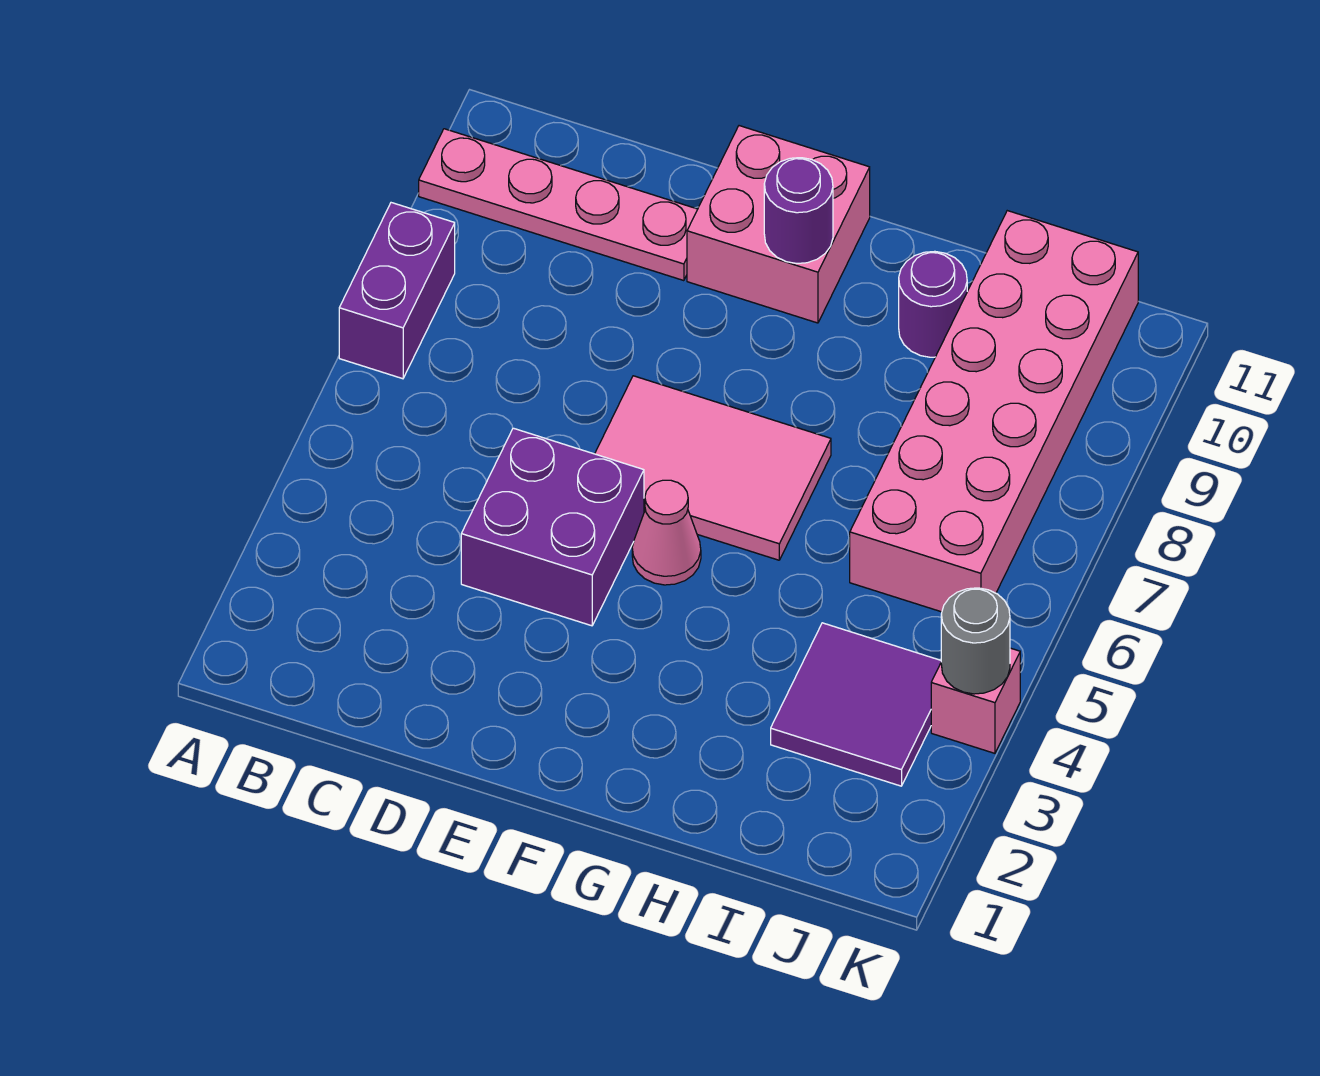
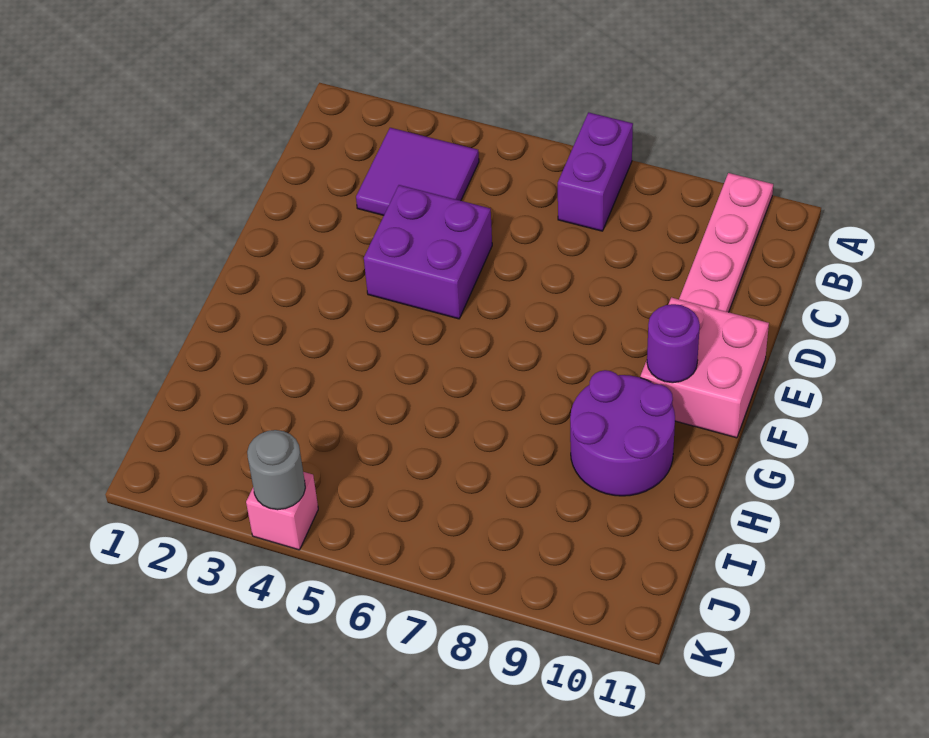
purple 1x2 brick [339,203,455,379] -> purple 1x2 brick turned to [558,112,633,231]
pink 2x3 tile [595,376,831,560] -> none
pink 1x1 cone [632,480,701,585] -> none
purple 1x1 round brick [899,251,967,357] -> purple 2x2 round brick [570,370,675,496]
purple 2x2 tile [771,623,941,786] -> purple 2x2 tile moved to [356,128,479,215]
pink 2x6 brick [850,211,1138,612] -> none

